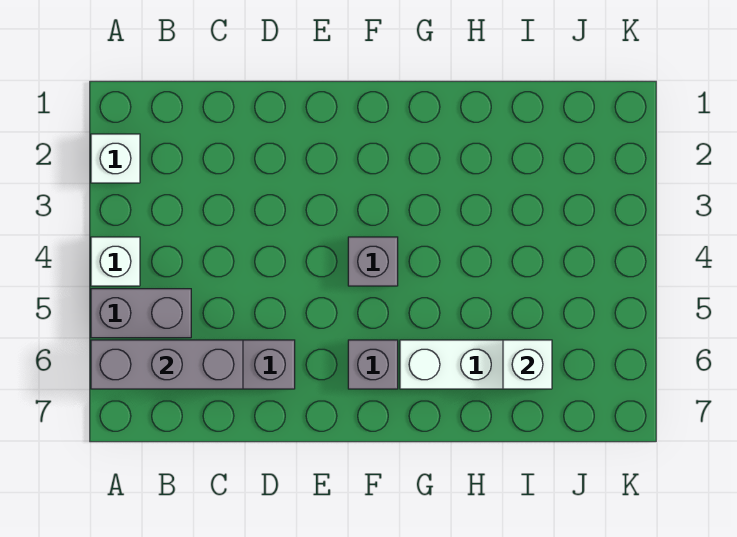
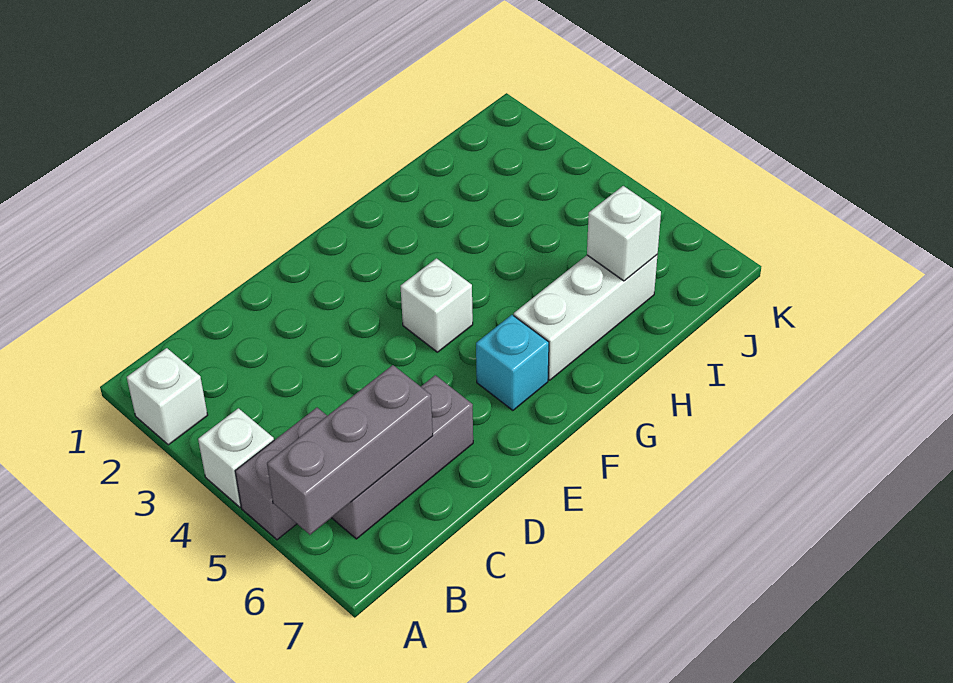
grey 1x1 brick [348,237,398,286] -> white 1x1 brick [400,258,473,352]
grey 1x1 brick [348,340,398,389] -> cyan 1x1 brick [476,315,549,410]

